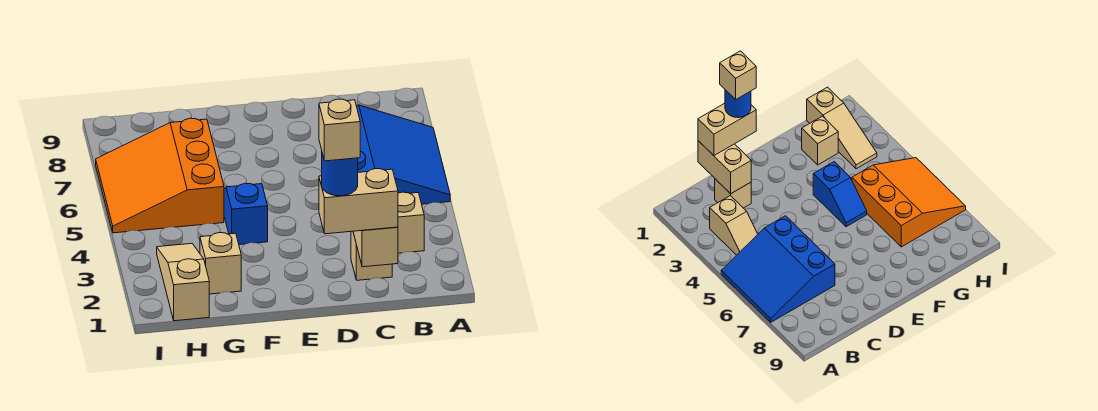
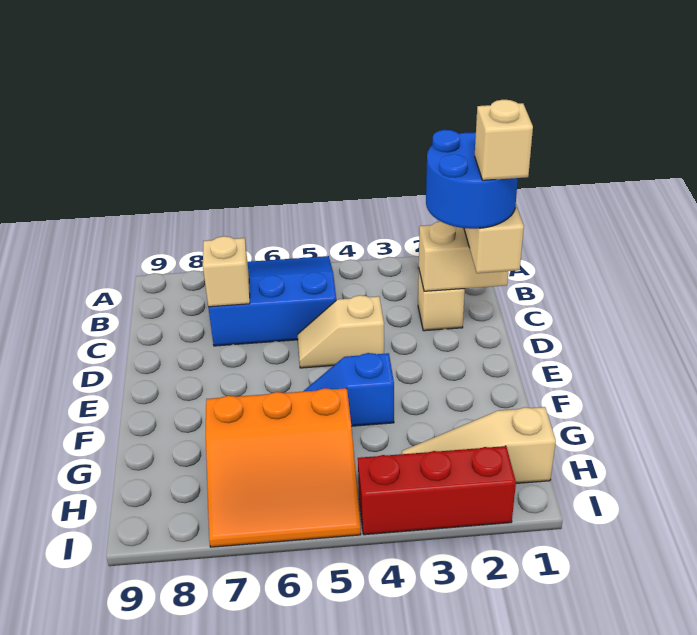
tan 1x2 slope [398,192,424,253] -> tan 1x2 slope moved to [298,295,384,368]
blue 1x1 round brick [322,153,358,196] -> blue 2x2 round brick [426,130,518,229]
tan 1x1 brick [200,233,241,294] -> tan 1x1 brick moved to [203,236,250,307]
none -> red 1x3 brick [358,446,516,535]

